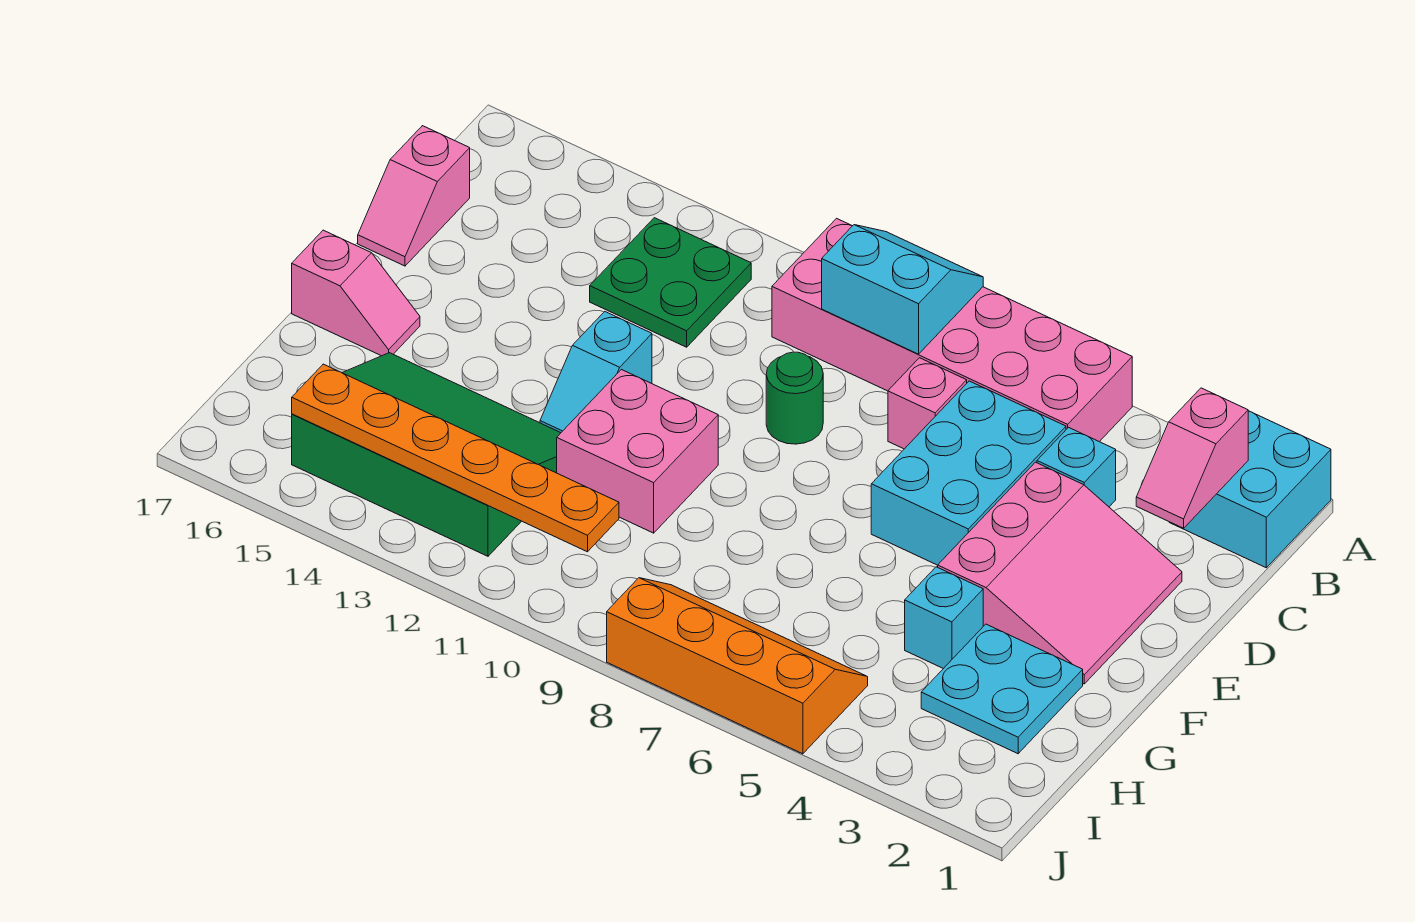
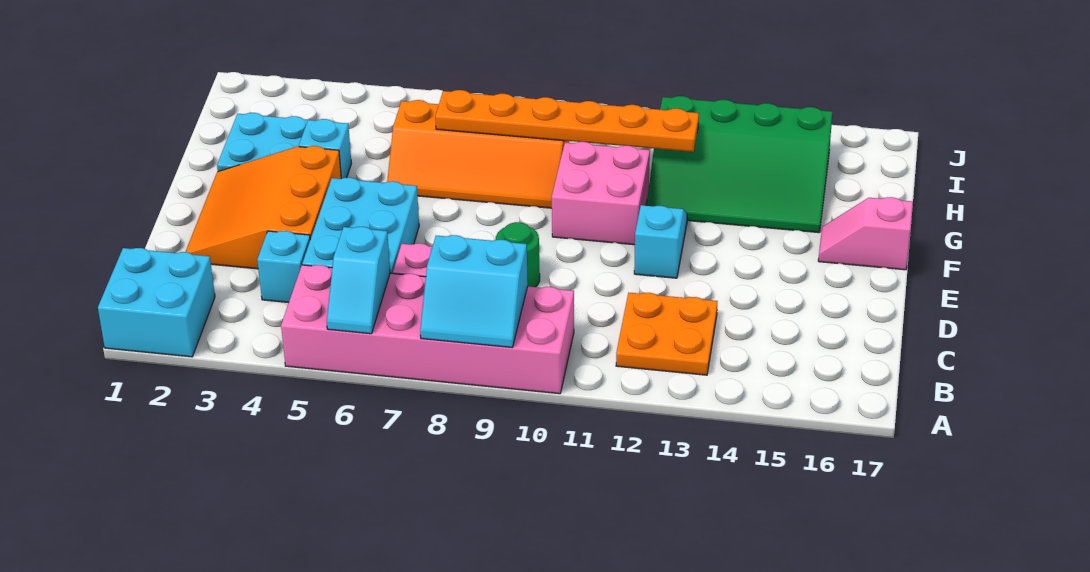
none -> cyan 1x2 slope [327,227,390,334]
pink 1x2 slope [1136,388,1248,528] -> none
green 2x2 plate [590,218,751,347] -> orange 2x2 plate [616,293,718,375]
pink 1x2 slope [358,126,470,266] -> none
pink 3x3 slope [938,462,1182,684] -> orange 3x3 slope [186,146,341,269]
orange 2x4 slope [607,578,868,754] -> orange 2x4 slope moved to [387,100,569,208]
orange 1x6 plate [292,364,619,552] -> orange 1x6 plate moved to [435,90,699,152]

